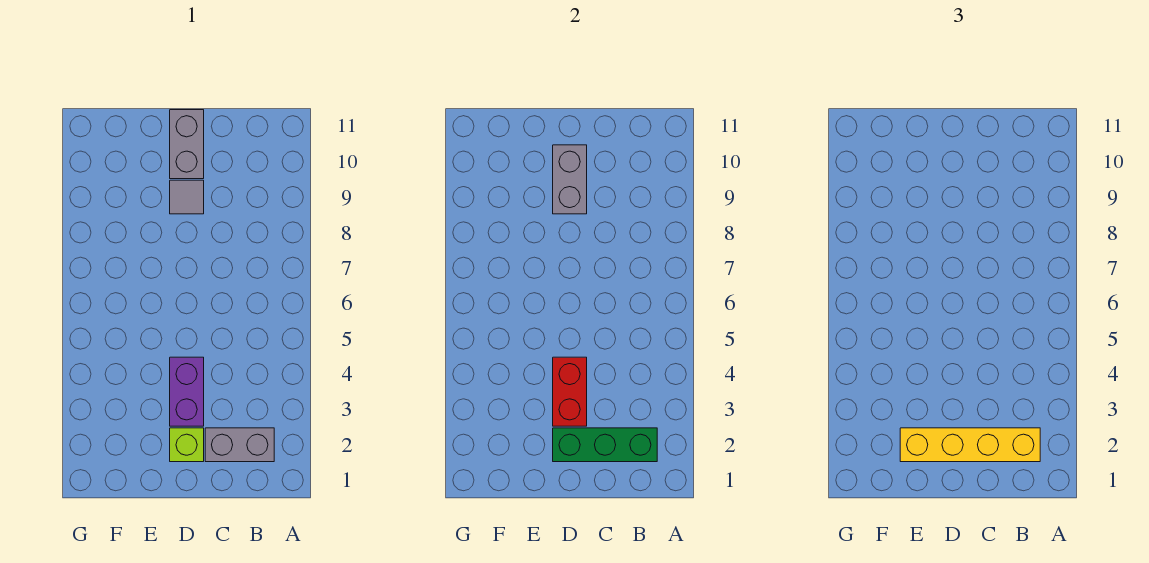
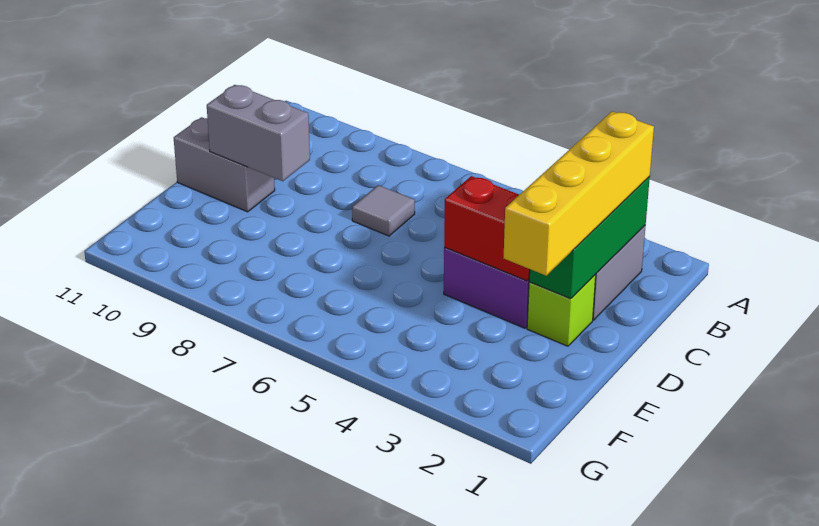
grey 1x1 tile [170,180,204,214] -> grey 1x1 tile moved to [352,185,415,236]

